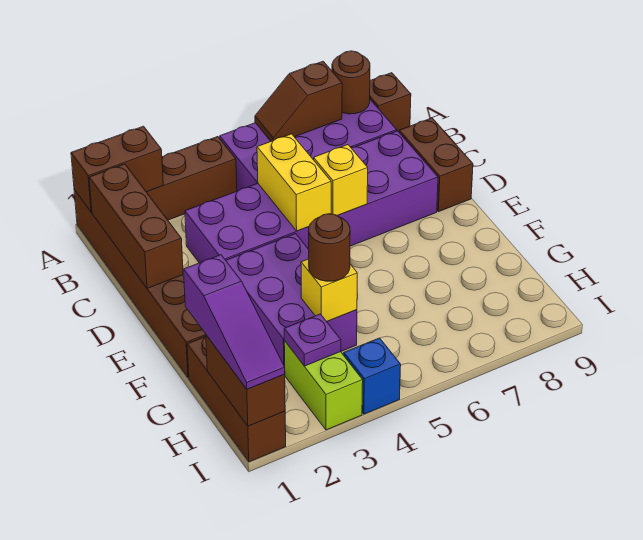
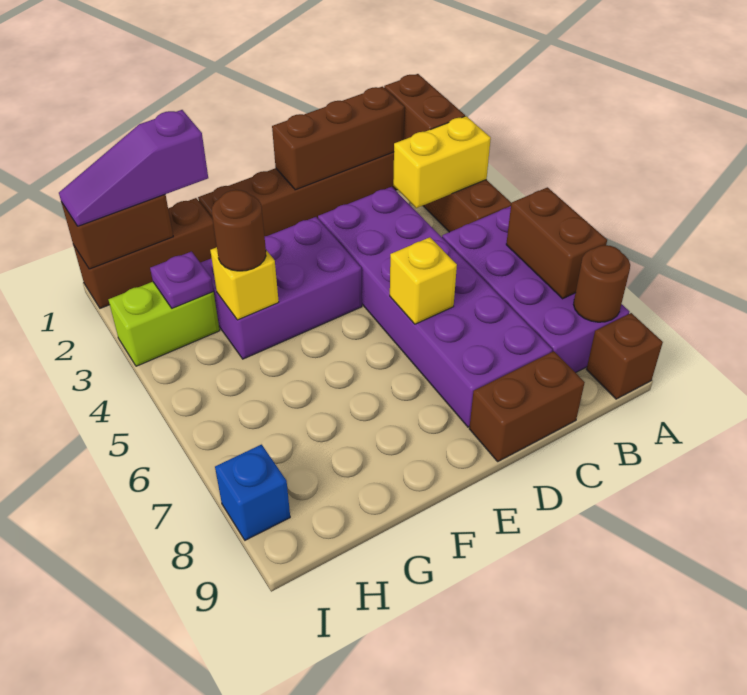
brown 1x2 slope [255,61,342,141] -> brown 1x2 brick [506,187,607,299]
yellow 1x2 brick [257,134,331,231] -> yellow 1x2 brick moved to [393,116,491,208]
blue 1x1 brick [344,338,401,414] -> blue 1x1 brick moved to [215,444,290,540]

